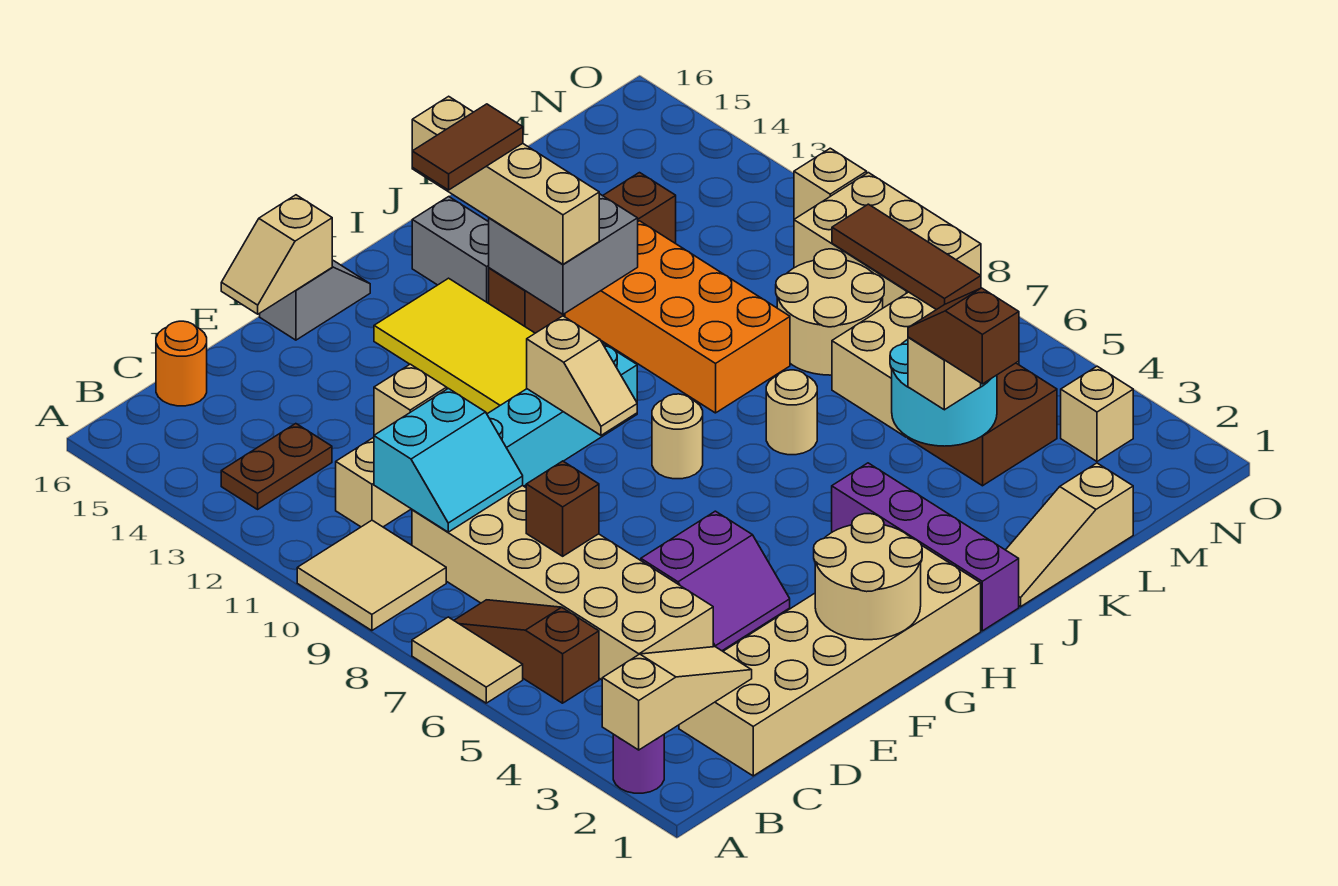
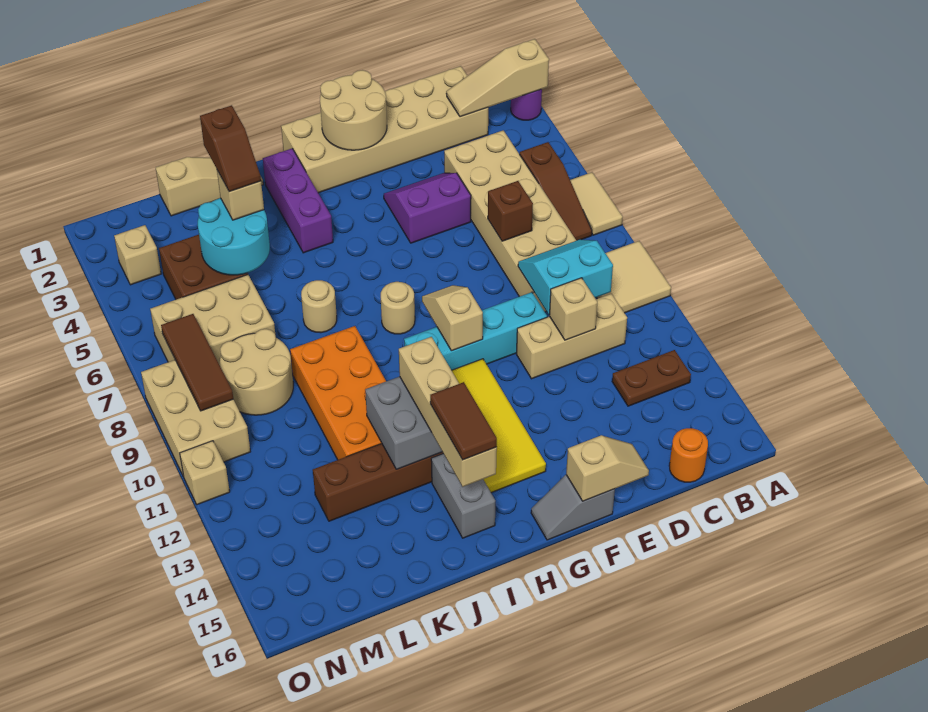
brown 1x2 tile [412,104,523,190] -> brown 1x2 tile turned to [430,382,497,460]
purple 1x4 brick [832,463,1019,631] -> purple 1x3 brick [263,149,333,253]

